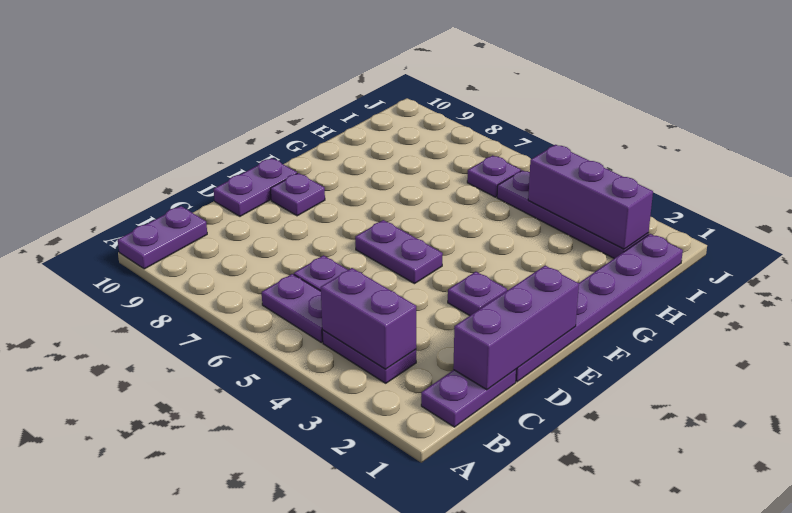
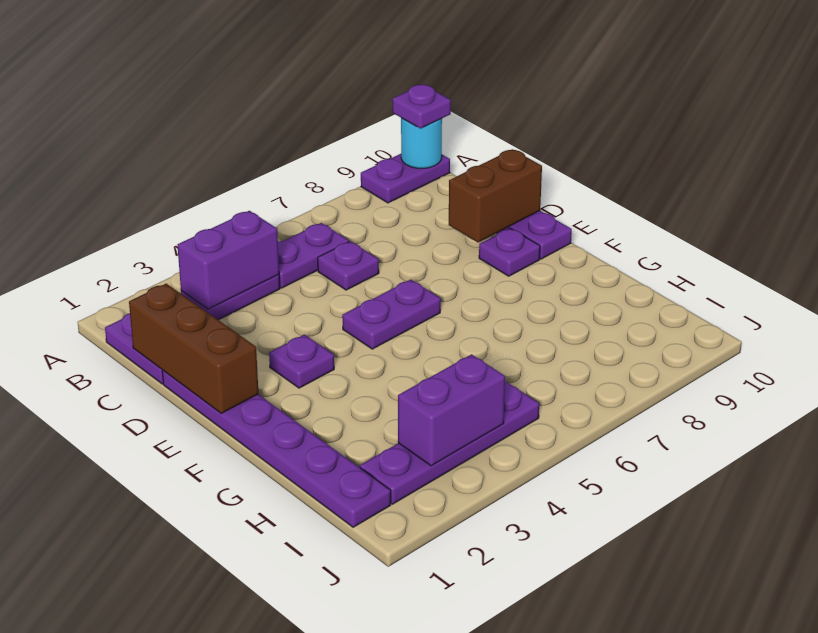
purple 1x2 plate [118,206,207,269] -> purple 1x2 plate turned to [361,154,450,203]
none -> cyan 1x1 round brick [401,118,442,168]
purple 1x3 brick [453,266,579,390] -> brown 1x3 brick [129,284,259,413]
none -> brown 1x2 brick [449,149,542,242]
purple 1x3 brick [528,145,653,249] -> purple 1x2 brick [398,354,505,466]
purple 1x1 plate [467,155,521,197] -> purple 1x1 plate moved to [392,85,451,128]

